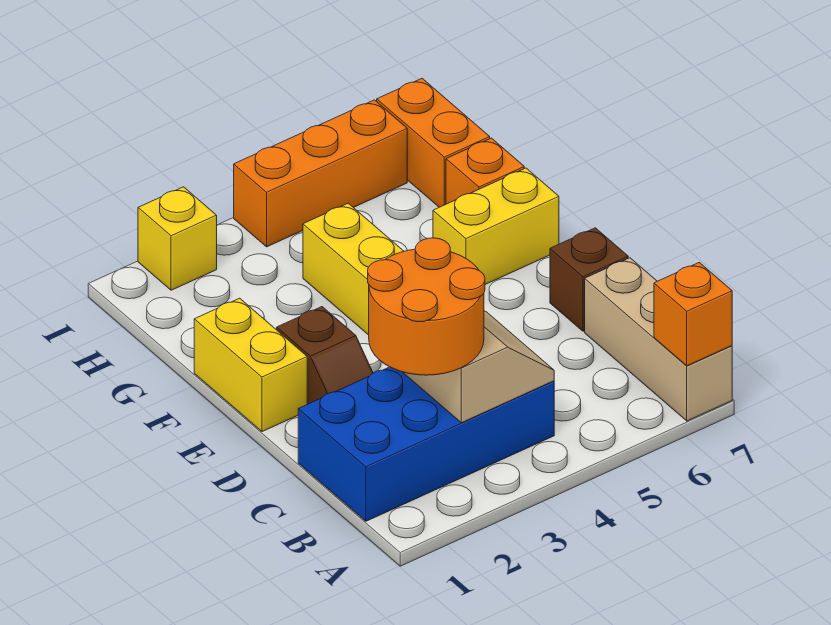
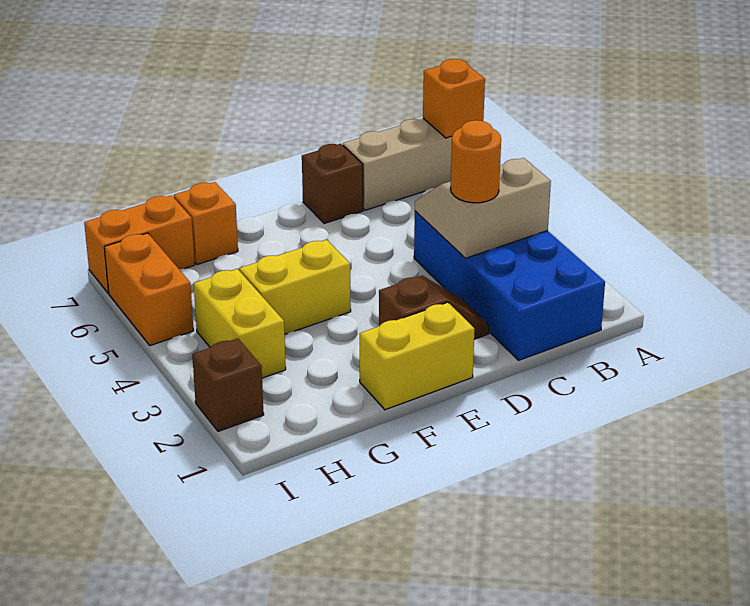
orange 2x2 round brick [368,238,485,375] -> orange 1x1 round brick [451,120,501,203]
yellow 1x2 brick [433,168,559,284] -> yellow 1x2 brick moved to [194,269,286,378]
yellow 1x1 brick [138,187,217,290] -> brown 1x1 brick [192,338,264,431]
orange 1x3 brick [234,100,407,247] -> orange 1x2 brick [104,233,194,346]

